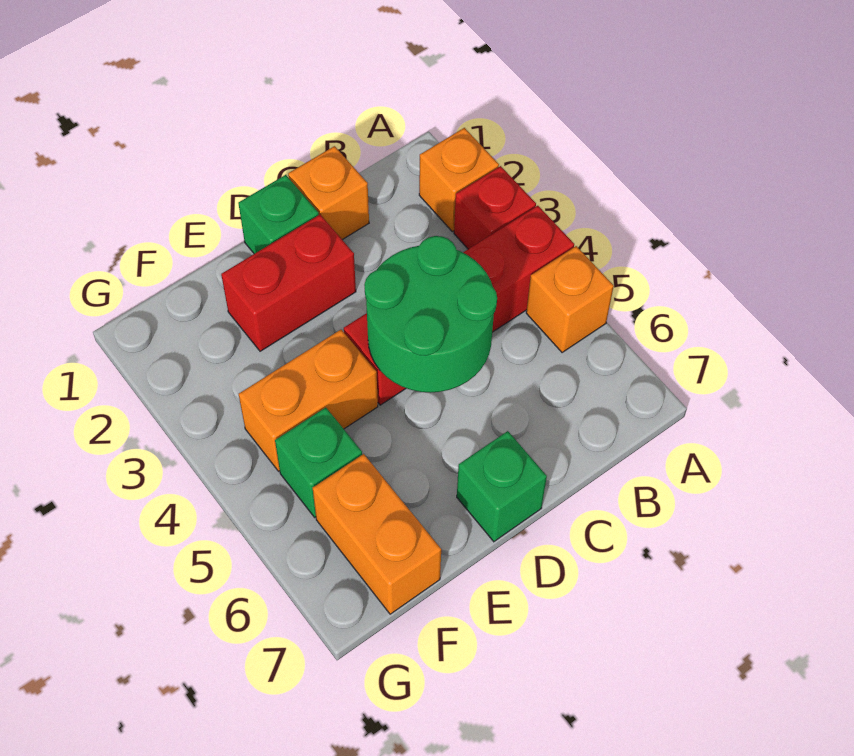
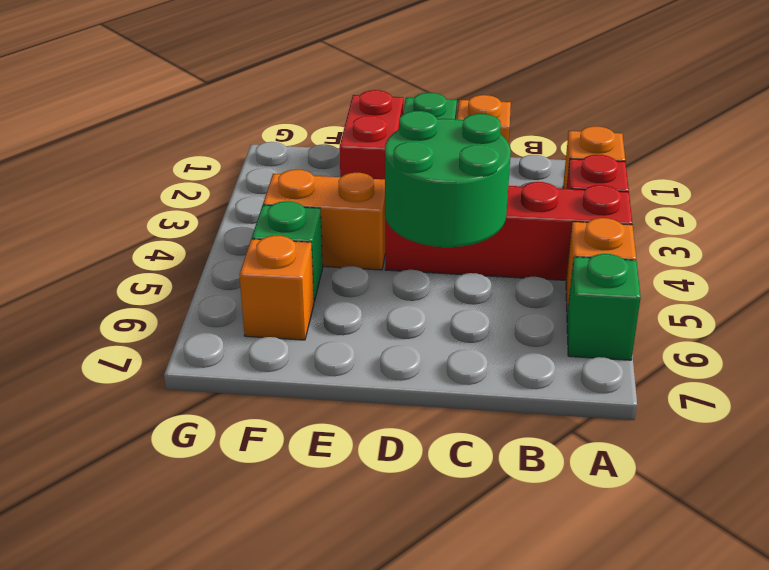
red 1x2 brick [221,215,356,351] -> red 1x2 brick turned to [340,90,403,179]
green 1x1 brick [457,431,547,542] -> green 1x1 brick moved to [567,254,641,360]
orange 1x2 brick [313,454,441,614] -> orange 1x1 brick [239,236,314,340]

